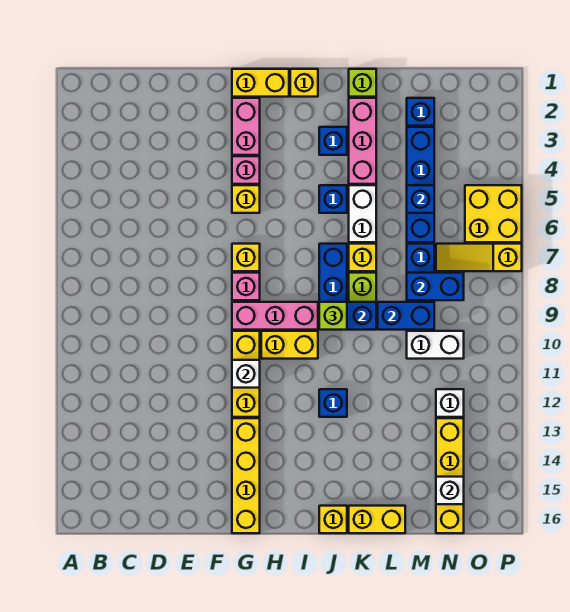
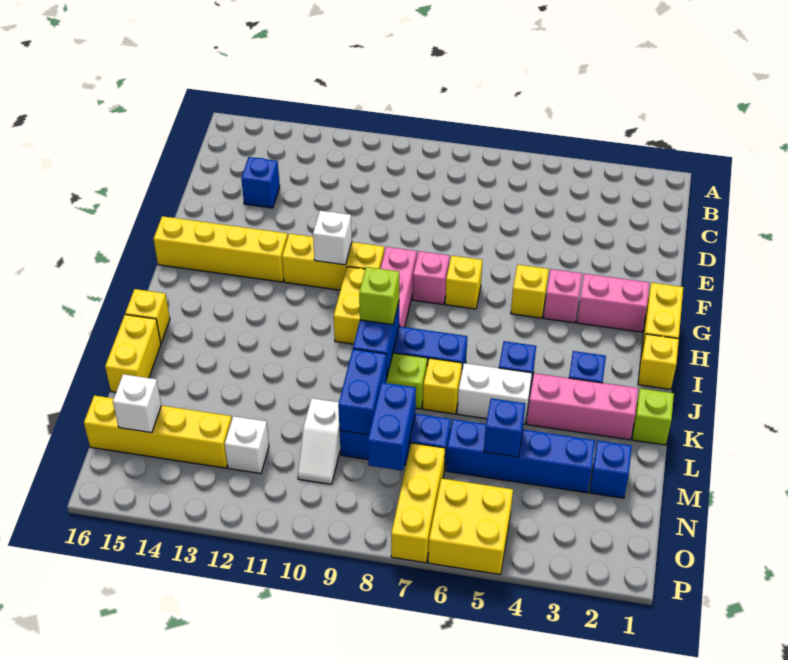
blue 1x1 brick [319,389,347,417] -> blue 1x1 brick moved to [241,157,280,208]
white 1x2 brick [407,331,464,359] -> white 1x2 slope [298,398,340,484]
yellow 1x3 slope [436,244,522,271] -> yellow 1x3 brick [391,443,445,563]

